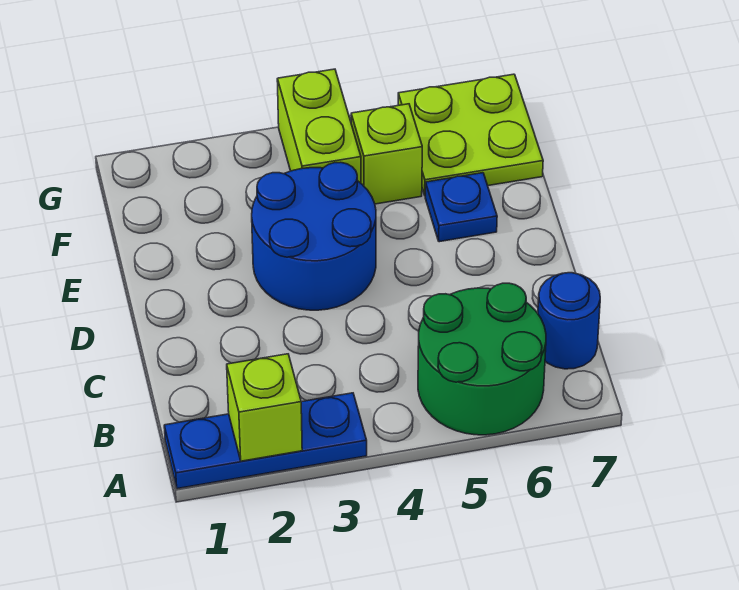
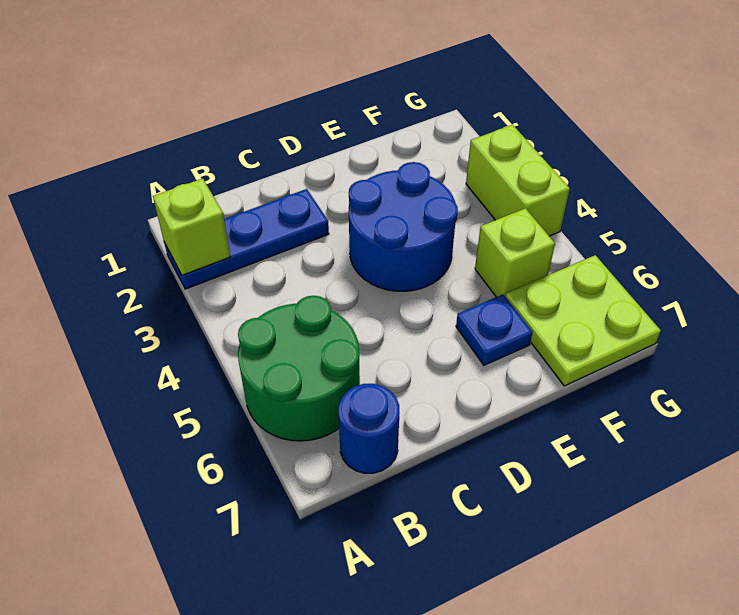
blue 1x3 plate [164,393,367,489] -> blue 1x3 plate turned to [164,189,329,289]
lime 1x2 brick [277,69,361,183] -> lime 1x2 brick turned to [466,125,570,236]

